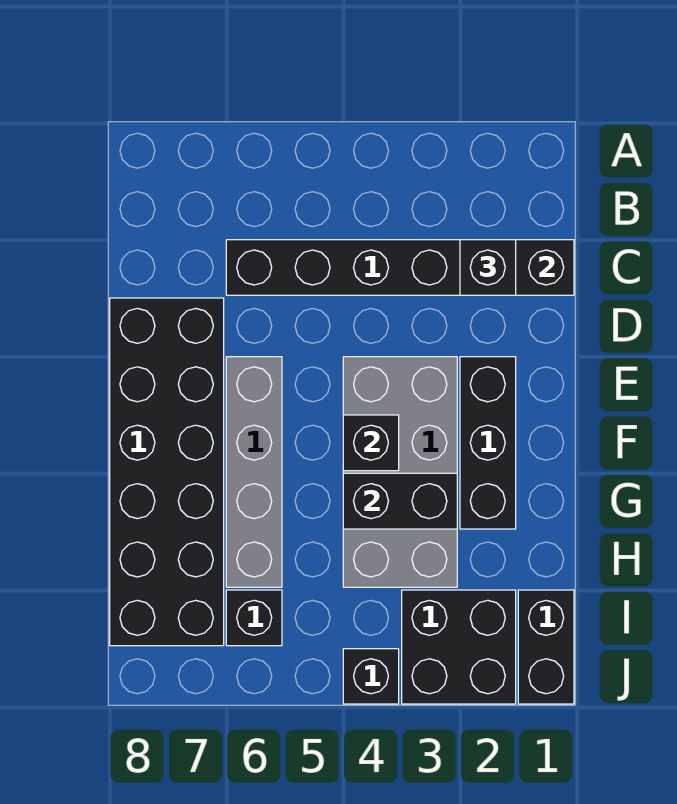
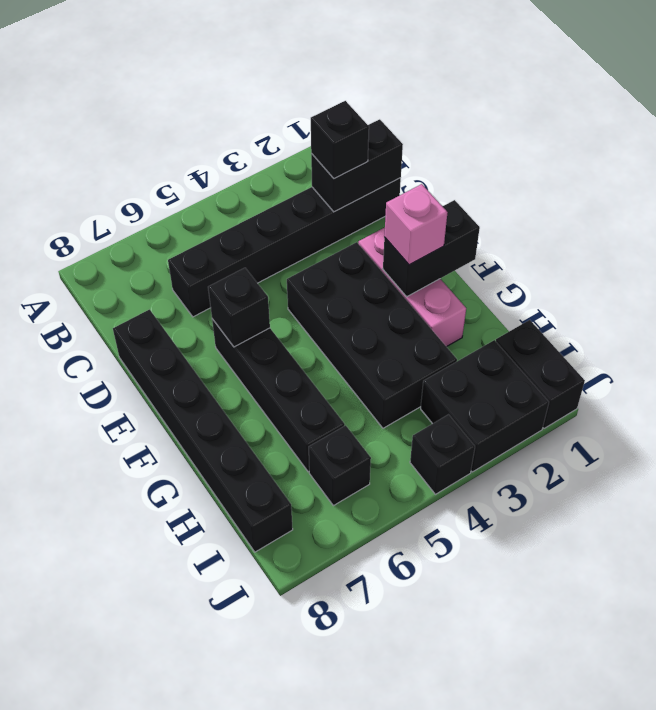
black 2x6 brick [110,298,224,646] -> black 1x6 brick [113,310,293,552]
black 1x3 brick [460,357,516,529] -> pink 1x3 brick [358,227,466,347]
grey 2x4 brick [343,357,457,587] -> black 2x4 brick [287,242,457,428]
grey 1x4 brick [226,357,282,587] -> black 1x4 brick [212,319,345,472]
none -> pink 1x1 brick [384,184,448,265]
black 1x1 brick [343,415,399,471] -> black 1x1 brick moved to [208,268,270,347]
black 1x2 brick [343,473,457,529] -> black 1x2 brick moved to [383,200,480,297]

